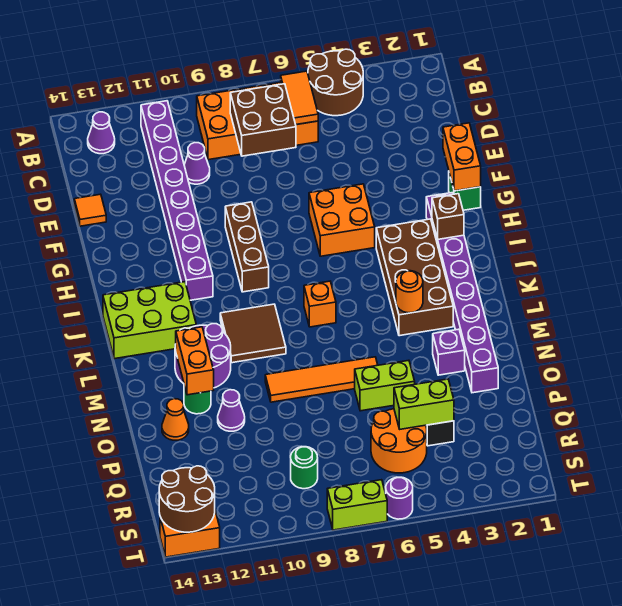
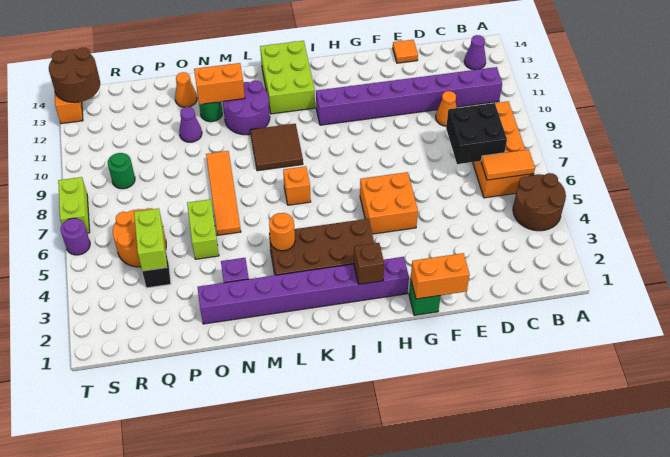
brown 2x2 brick [230,84,296,156] -> black 2x2 brick [446,103,507,164]
purple 1x1 cone [184,143,210,184] -> orange 1x1 cone [436,91,457,126]
brown 1x3 brick [225,202,269,292] -> none

